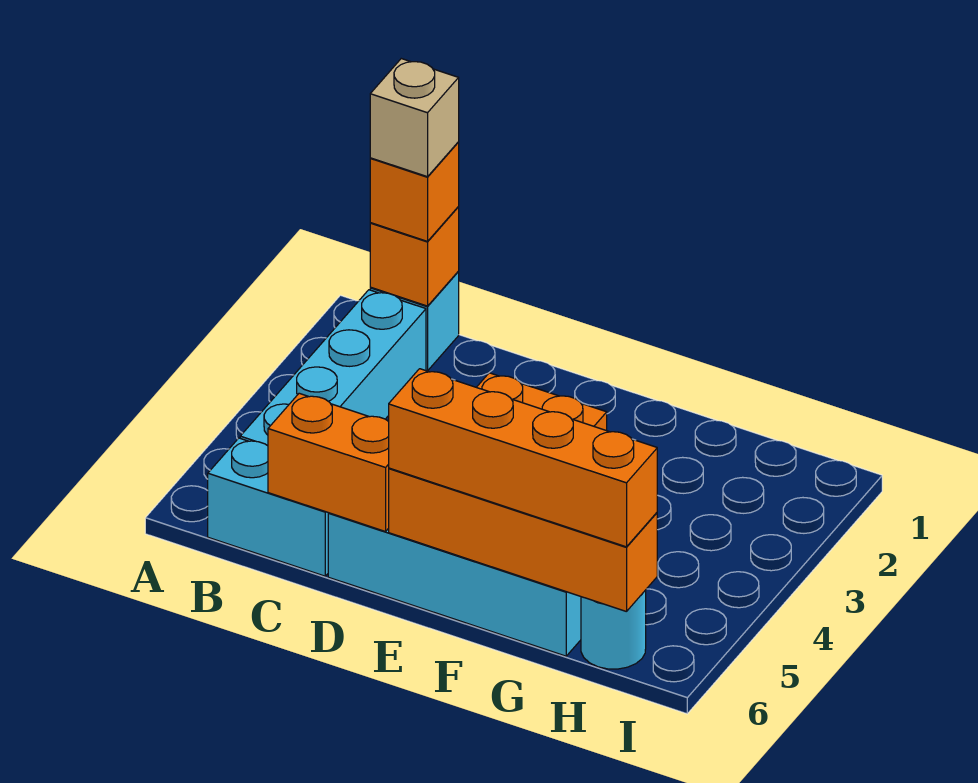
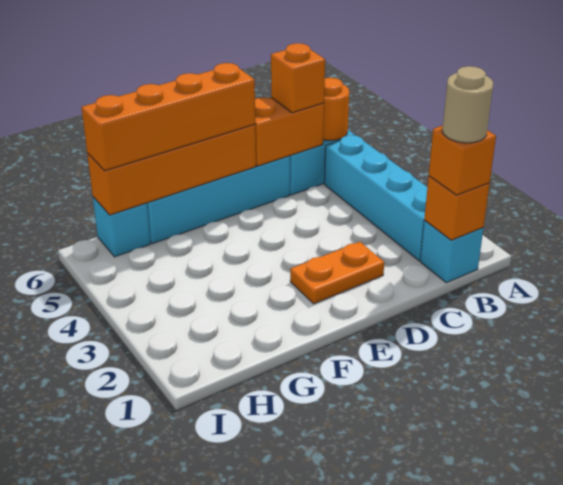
tan 1x1 brick [370,59,459,177] -> tan 1x1 round brick [442,66,493,143]
none -> orange 1x1 round brick [323,78,349,141]
none -> orange 1x1 brick [271,43,325,113]
cyan 1x1 round brick [581,590,646,669] -> cyan 1x1 brick [93,197,150,257]

